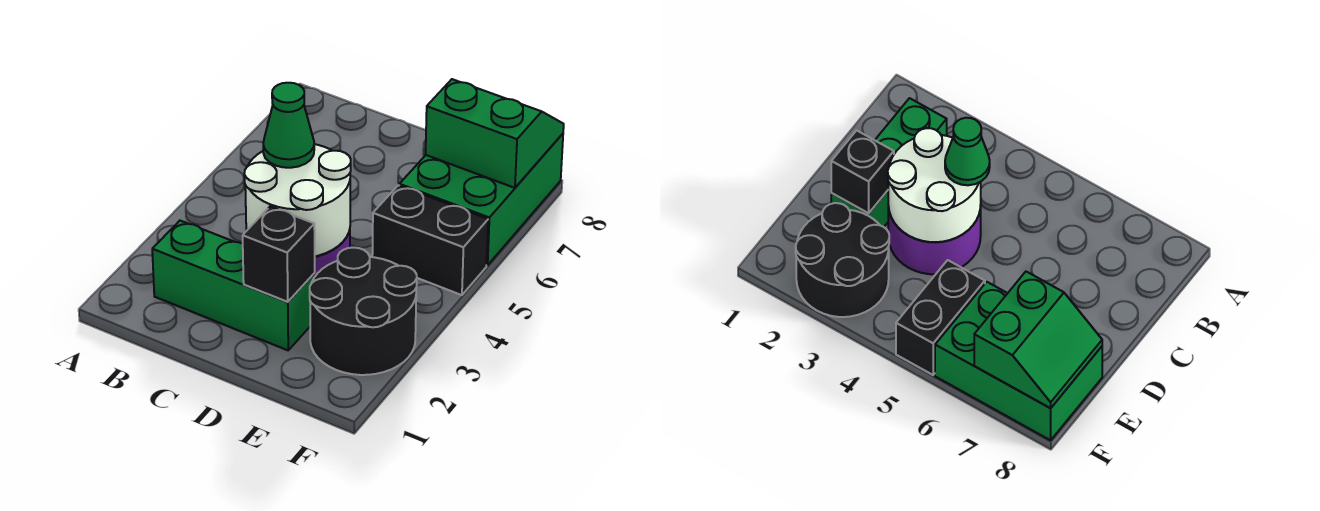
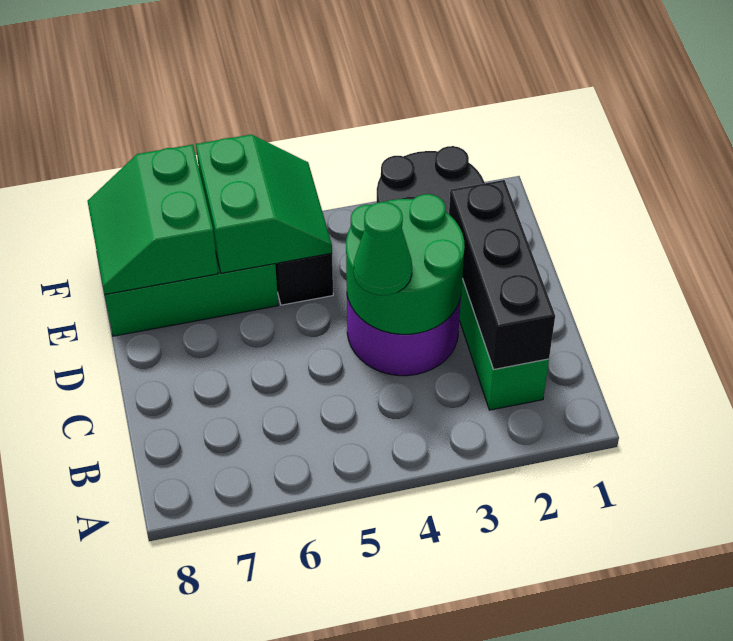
white 2x2 round brick [244,144,351,256] -> green 2x2 round brick [346,194,465,334]
black 1x1 brick [243,207,315,302] -> black 1x3 brick [449,180,555,370]
none -> green 2x2 slope [196,135,332,273]

